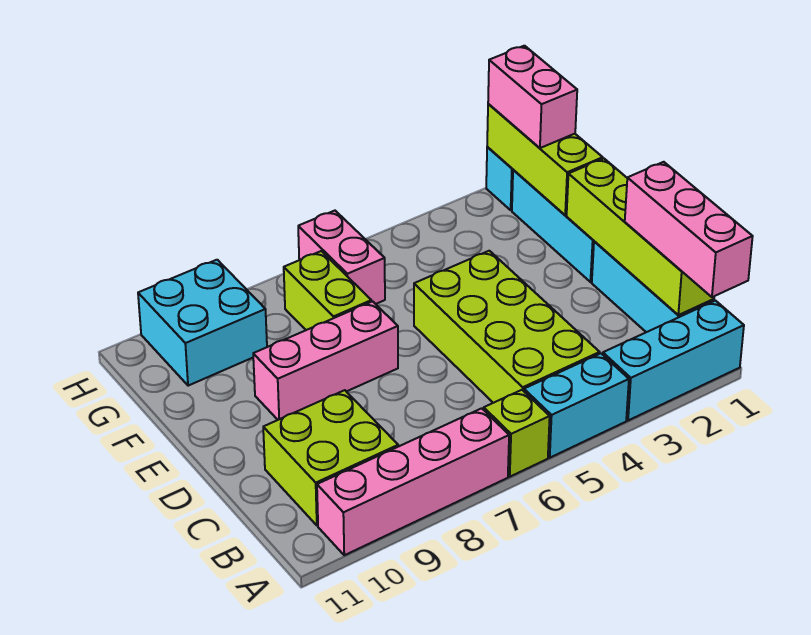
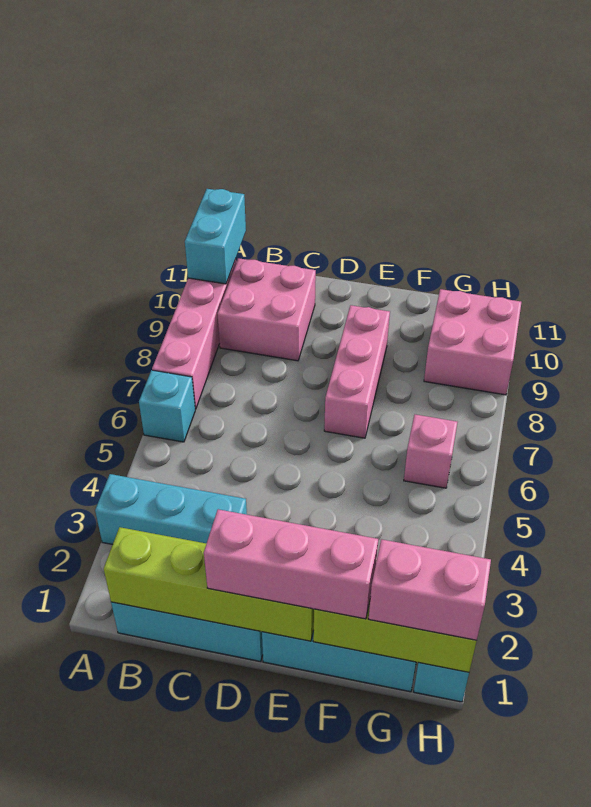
cyan 1x3 brick [603,301,744,420] -> cyan 1x3 brick turned to [95,474,247,545]
pink 1x3 brick [625,162,753,297] -> pink 1x3 brick moved to [204,509,378,619]
cyan 1x2 brick [524,353,629,458] -> cyan 1x2 brick moved to [185,189,246,284]
lime 1x1 brick [484,390,550,477] -> cyan 1x1 brick [139,370,195,442]
lime 2x4 brick [414,251,600,403] -> none
lime 2x2 brick [263,390,398,525] -> pink 2x2 brick [218,258,316,361]
lime 1x2 brick [284,251,371,330] -> none
pink 1x2 brick [298,211,385,304] -> pink 1x1 brick [404,414,457,488]
cyan 2x2 brick [138,260,267,386] -> pink 2x2 brick [424,289,521,395]

